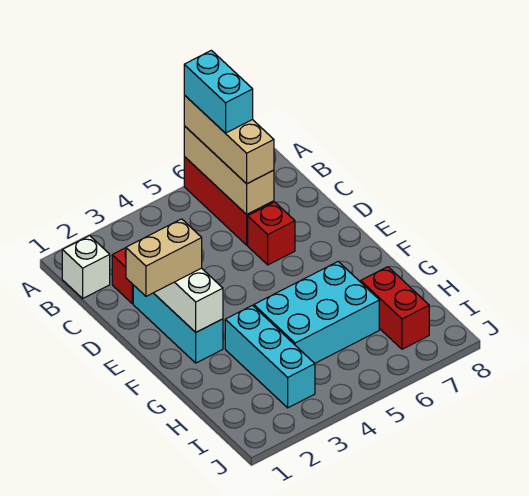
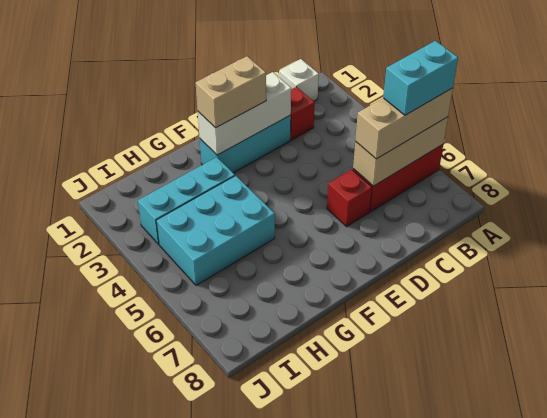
tan 1x2 brick [126,219,202,296] -> tan 1x2 brick turned to [196,56,266,128]
cyan 2x3 brick [254,262,379,363] -> cyan 2x3 brick turned to [156,176,275,285]
red 1x2 brick [361,267,429,349] -> none

